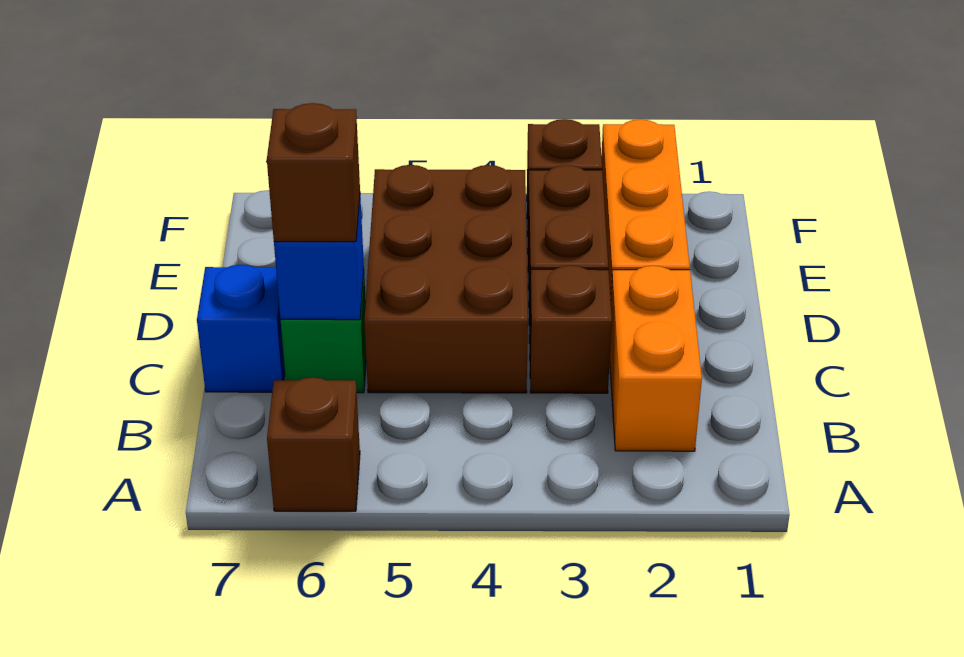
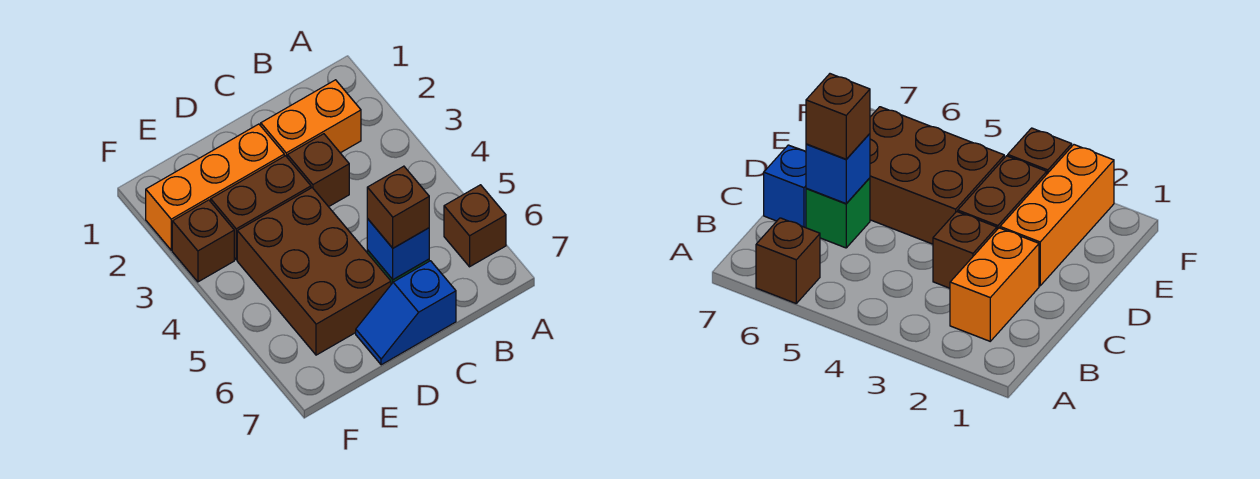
brown 2x3 brick [364,165,528,393] -> brown 2x3 brick turned to [237,188,391,355]

